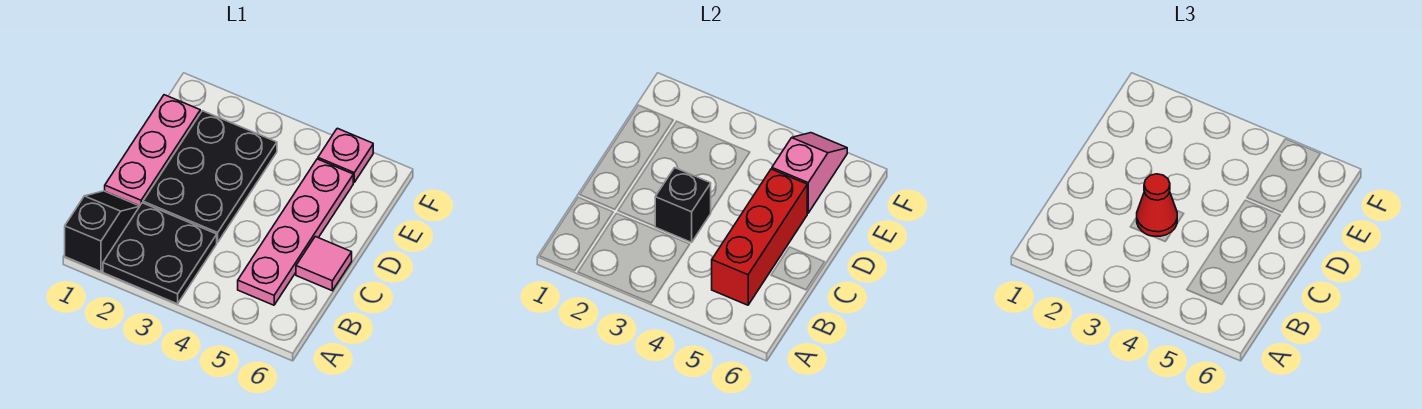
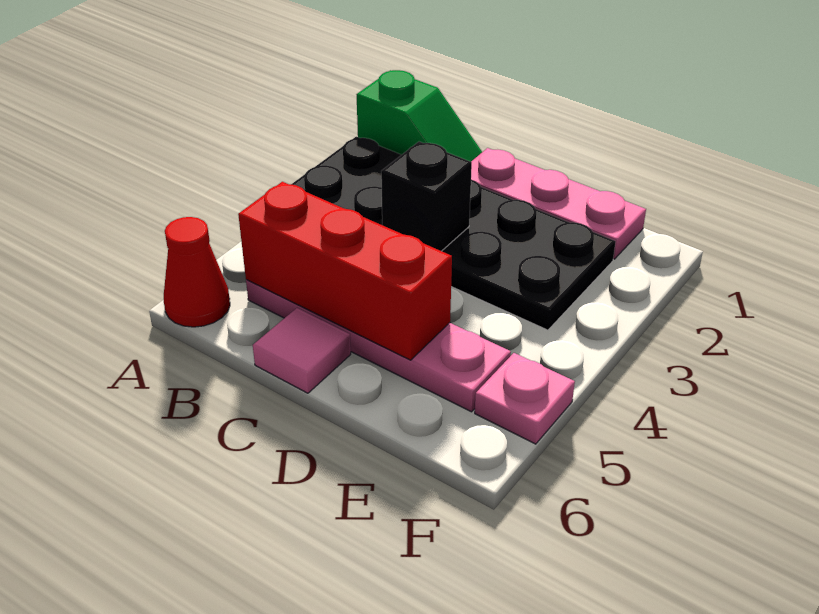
black 1x2 slope [65,191,139,272] -> green 1x2 slope [357,70,482,162]
red 1x1 cone [1137,174,1177,236] -> red 1x1 cone moved to [164,217,230,327]
pink 1x2 slope [772,133,847,213] -> none

